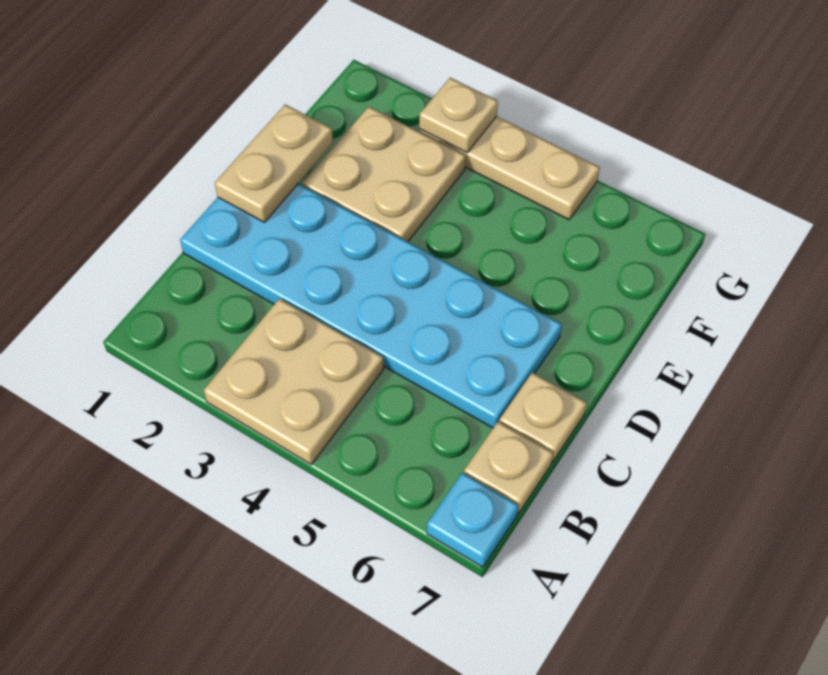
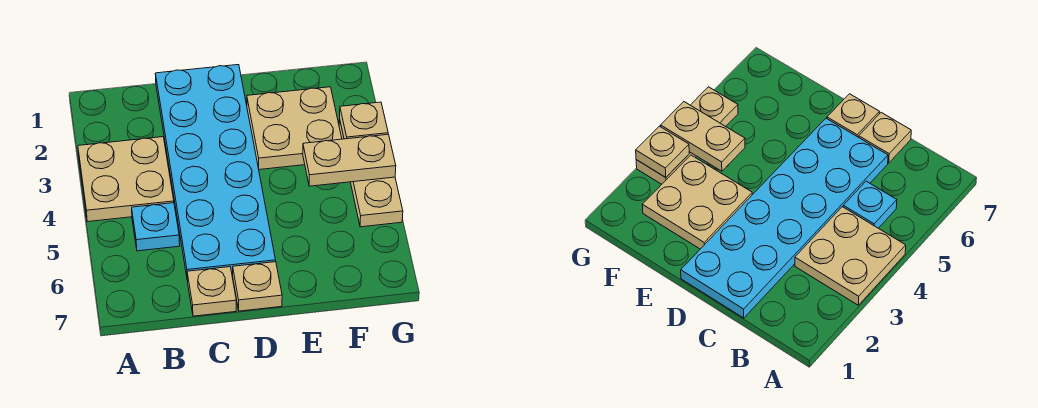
cyan 1x1 plate [427,473,518,567] -> cyan 1x1 plate moved to [132,203,180,251]
tan 1x1 plate [464,422,553,513] -> tan 1x1 plate moved to [233,262,282,311]
tan 1x2 plate [215,104,333,222] -> tan 1x2 plate moved to [303,134,396,186]

